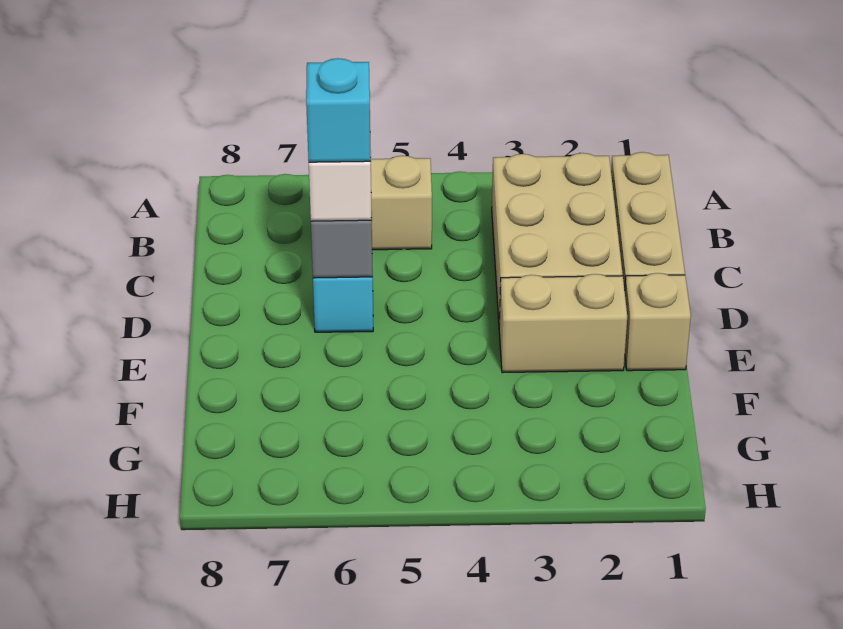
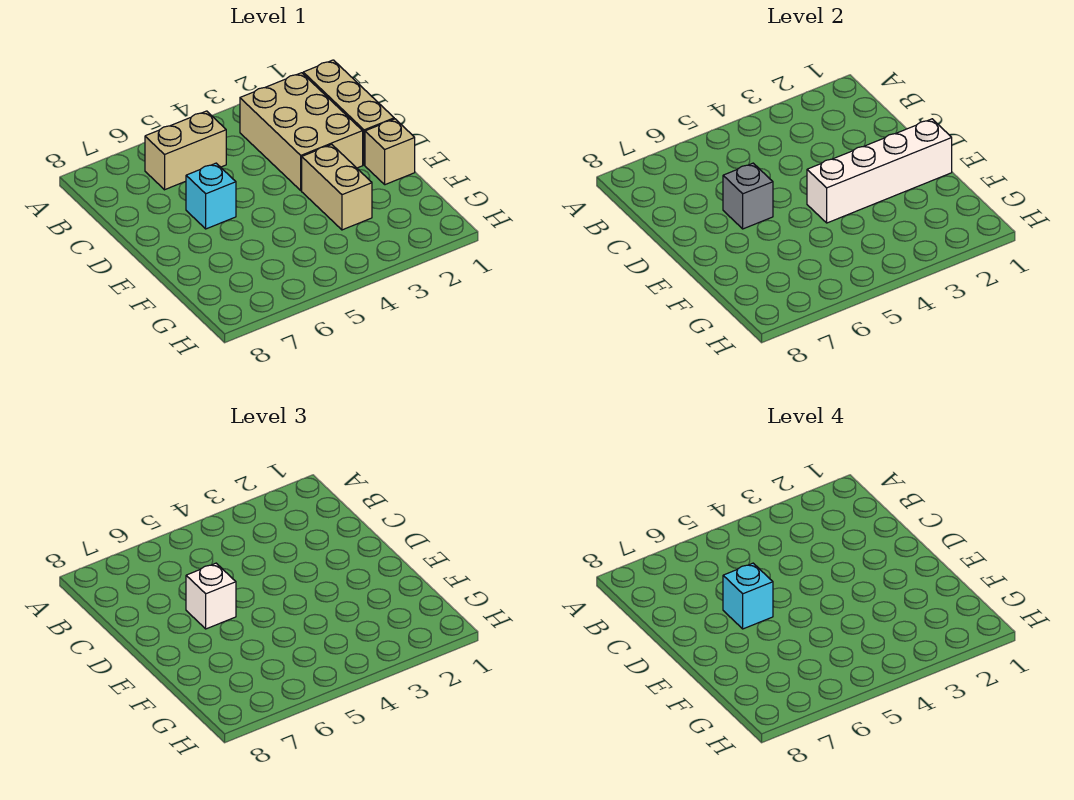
none -> white 1x4 brick [807,119,952,223]
tan 1x2 brick [499,274,627,373] -> tan 1x2 brick turned to [302,145,372,230]

